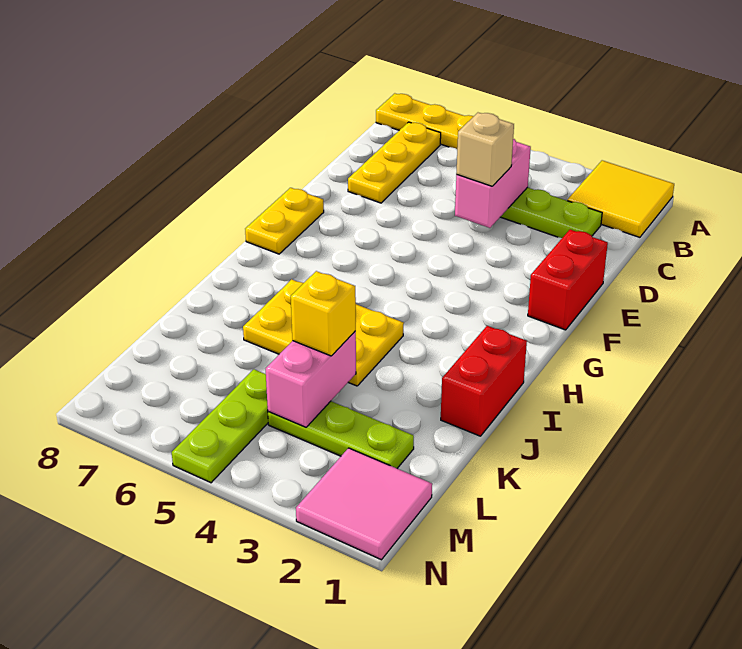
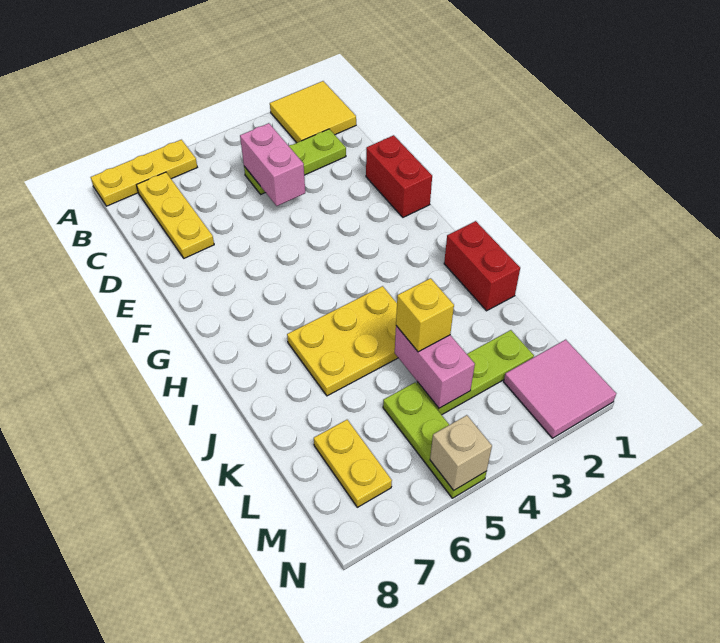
tan 1x1 brick [456,113,514,186] -> tan 1x1 brick moved to [430,415,492,490]
yellow 1x2 plate [245,188,324,254] -> yellow 1x2 plate moved to [314,420,392,507]

